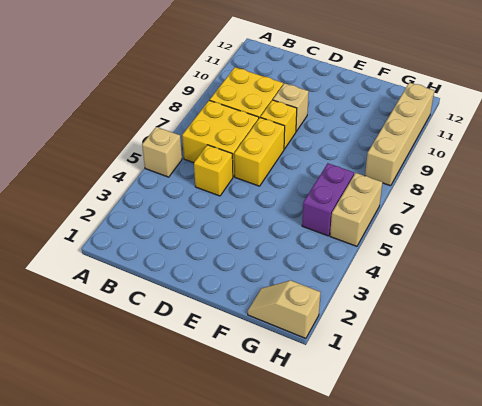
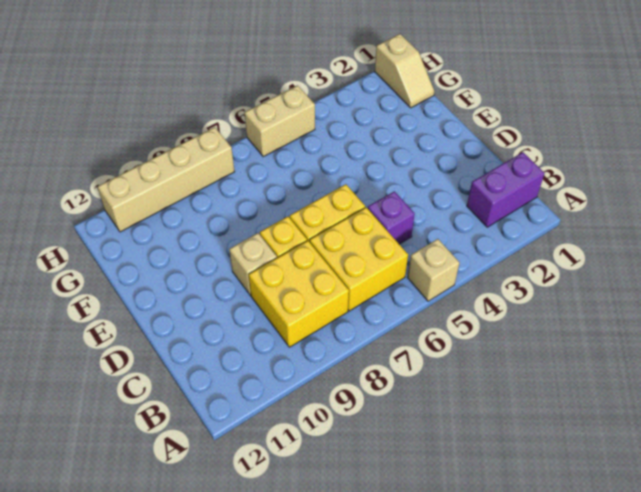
yellow 1x1 brick [194,145,233,196] -> purple 1x1 brick [368,191,415,244]
purple 1x2 brick [302,163,354,236] -> purple 1x2 brick moved to [467,152,545,227]

